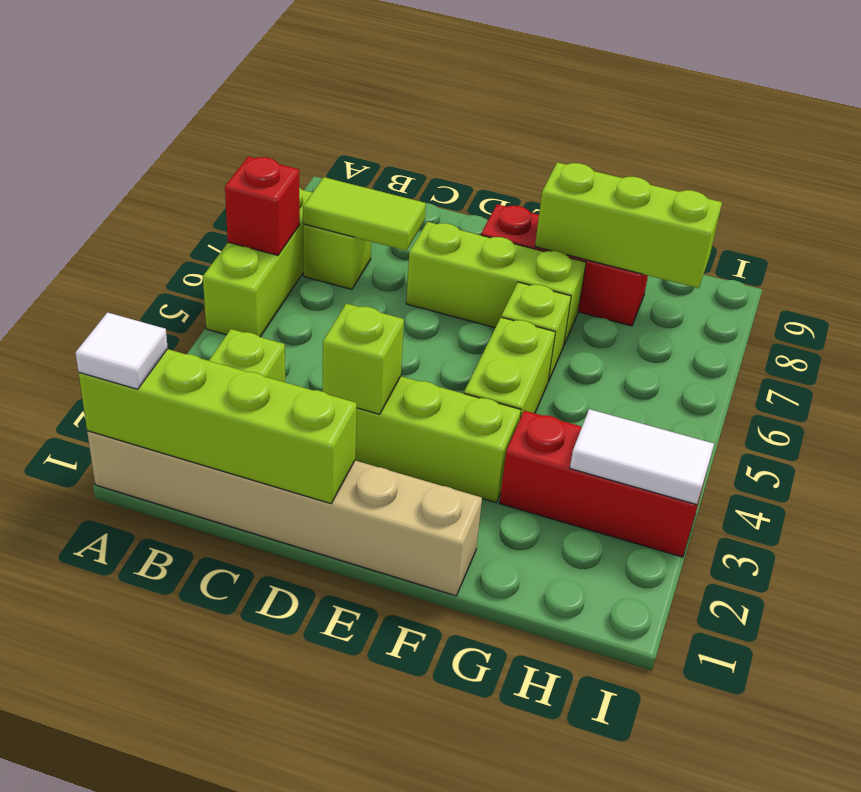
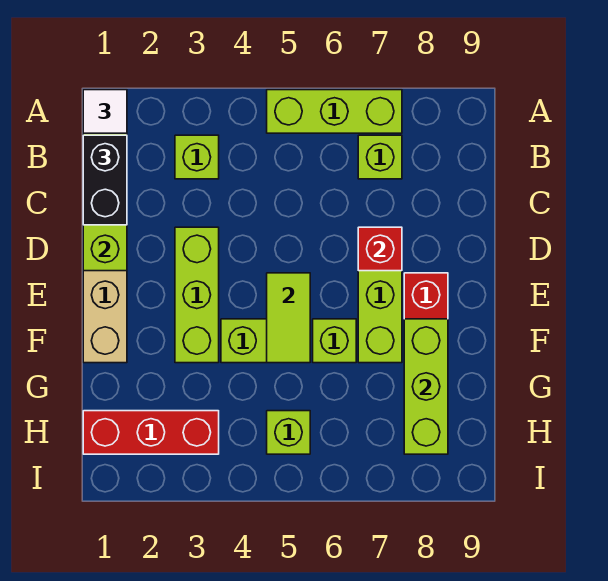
red 1x1 brick [225,157,300,255] -> red 1x1 brick moved to [358,227,402,271]
none -> black 1x2 brick [83,135,127,225]
lime 1x2 tile [303,177,426,251] -> lime 1x2 tile moved to [267,273,310,363]
lime 1x1 brick [323,303,404,414] -> lime 1x1 brick moved to [267,411,310,454]
red 1x3 brick [500,411,707,557] -> red 1x3 brick turned to [83,411,219,454]
white 1x2 tile [570,409,714,505] -> none

